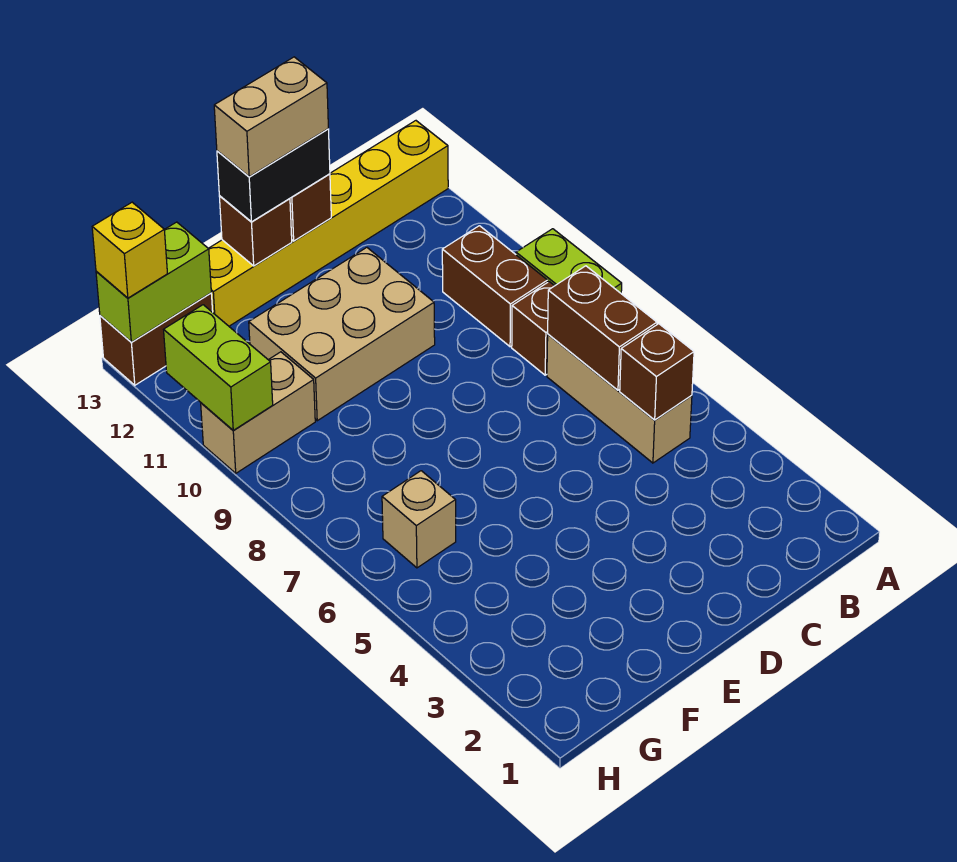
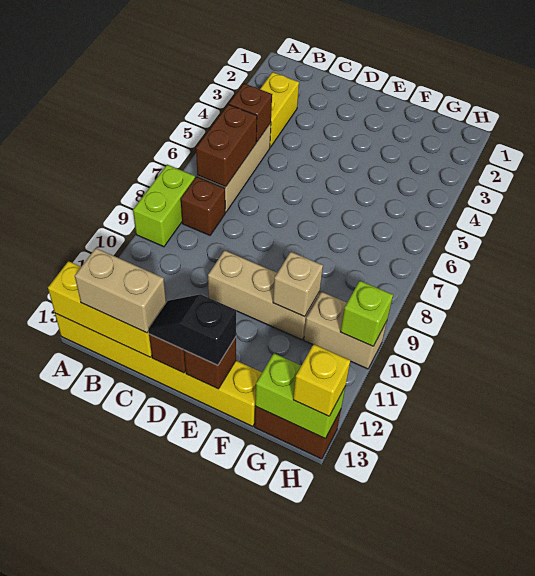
none -> yellow 1x3 brick [48,261,152,357]
none -> yellow 1x2 brick [260,72,299,147]
brown 1x2 brick [442,226,548,347] -> none
tan 2x3 brick [249,248,435,421] -> tan 1x3 brick [208,250,320,340]
black 1x2 brick [217,129,330,222] -> black 1x2 slope [148,294,236,365]
tan 1x2 brick [214,57,328,177] -> tan 1x2 brick moved to [75,248,166,333]
tan 1x1 brick [382,471,456,568] -> tan 1x1 brick moved to [273,252,323,317]
lime 1x2 brick [164,305,273,430] -> lime 1x1 brick [341,281,393,346]

